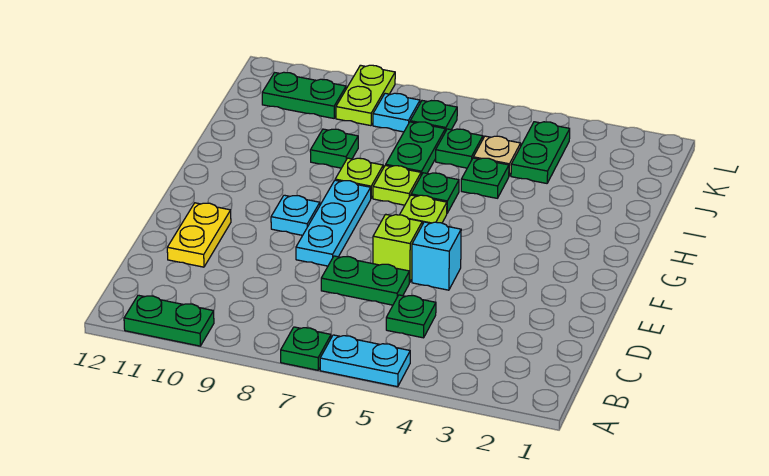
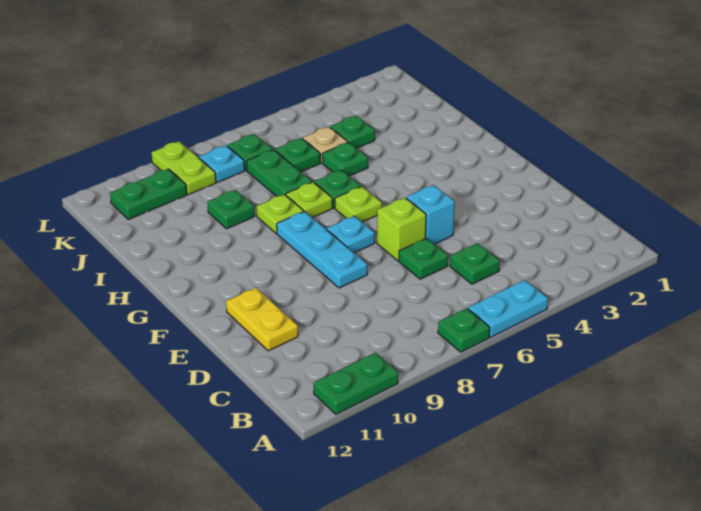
green 1x2 plate [321,256,409,305] -> green 1x1 plate [399,238,448,279]
cyan 1x1 plate [271,195,320,235] -> cyan 1x1 plate moved to [327,216,375,253]
green 1x2 plate [511,122,570,183] -> green 1x1 plate [330,116,375,148]

